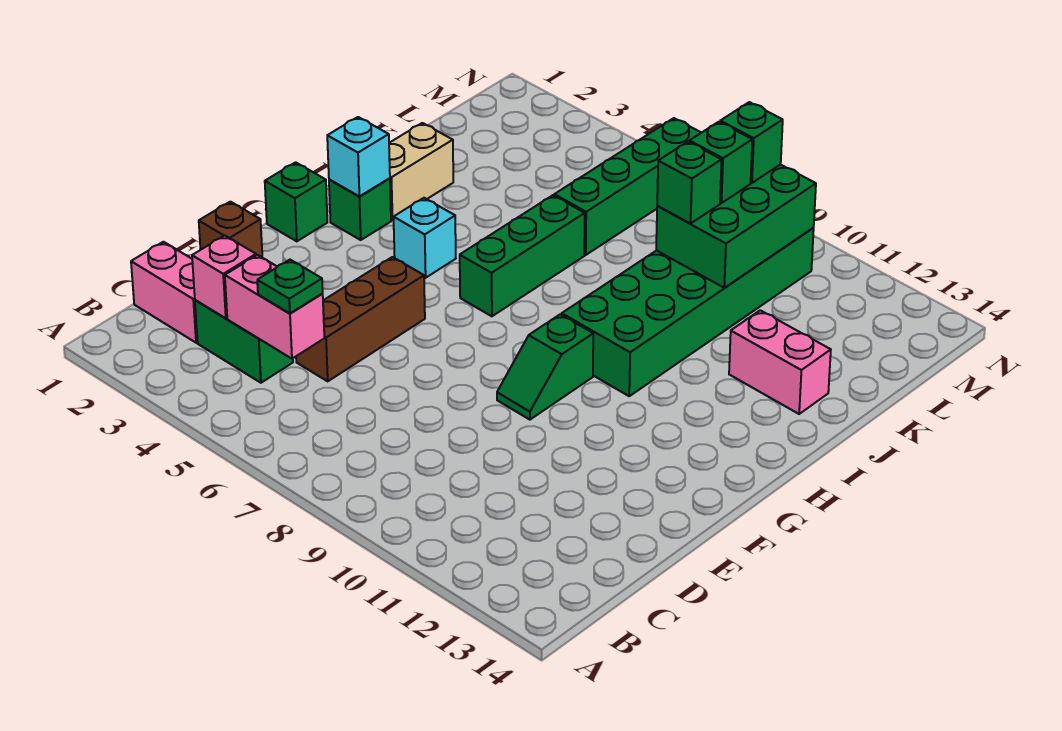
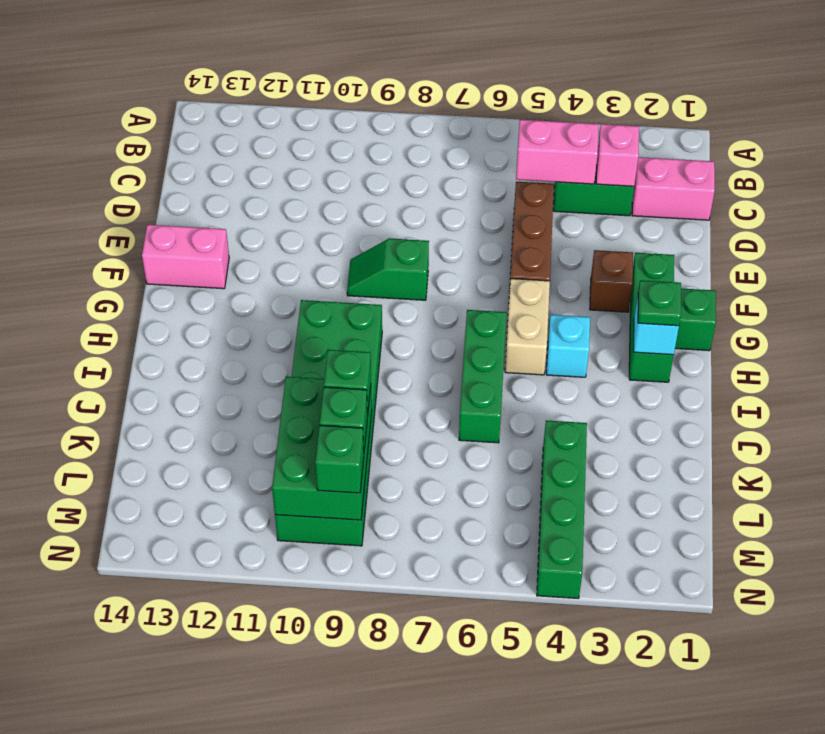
green 1x1 plate [257,260,323,313] -> green 1x1 plate moved to [638,280,681,326]
brown 1x1 brick [199,202,262,257] -> brown 1x1 brick moved to [590,250,633,312]
green 1x2 slope [497,314,593,420] -> green 1x2 slope turned to [347,238,429,300]
green 1x1 brick [329,178,391,240] -> green 1x3 brick [629,253,674,382]
tan 1x2 brick [389,123,453,220] -> tan 1x2 brick moved to [505,279,550,375]
pink 1x2 brick [729,310,831,414] -> pink 1x2 brick moved to [142,225,229,289]
green 1x4 brick [554,118,701,255] -> green 1x4 brick moved to [537,420,587,598]

